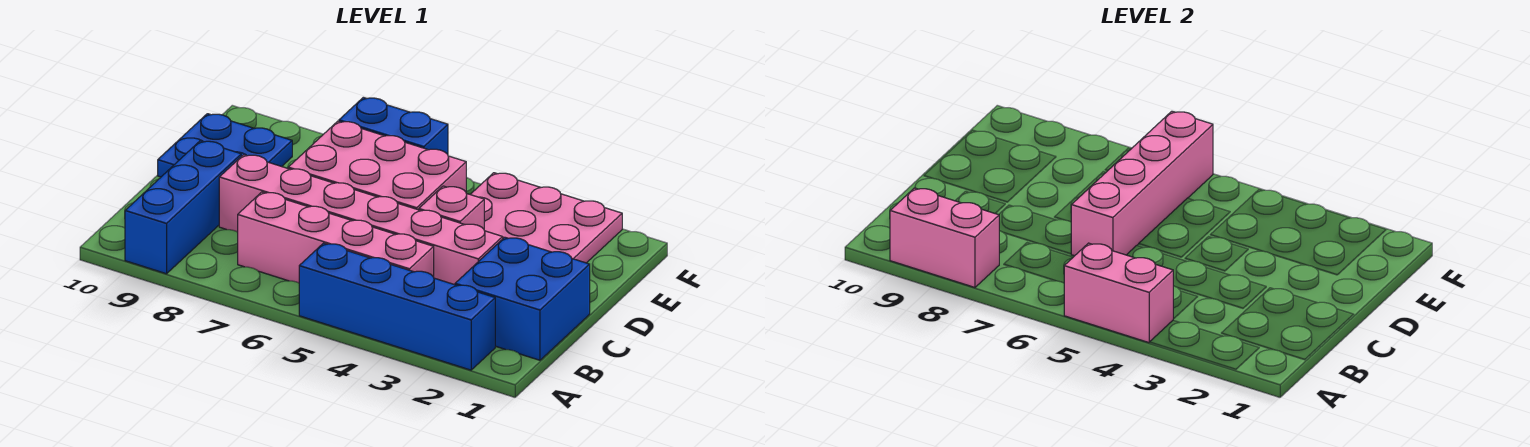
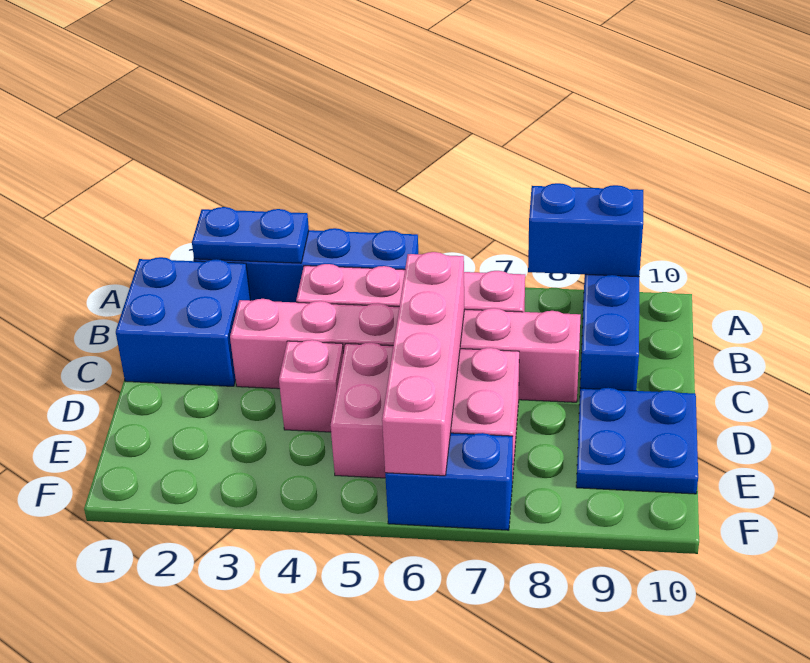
none -> blue 1x2 plate [192,207,309,263]
pink 1x2 brick [1064,243,1173,343] -> none
pink 1x2 brick [890,188,999,287] -> blue 1x2 brick [528,183,643,277]
pink 2x3 plate [470,173,622,263] -> none

